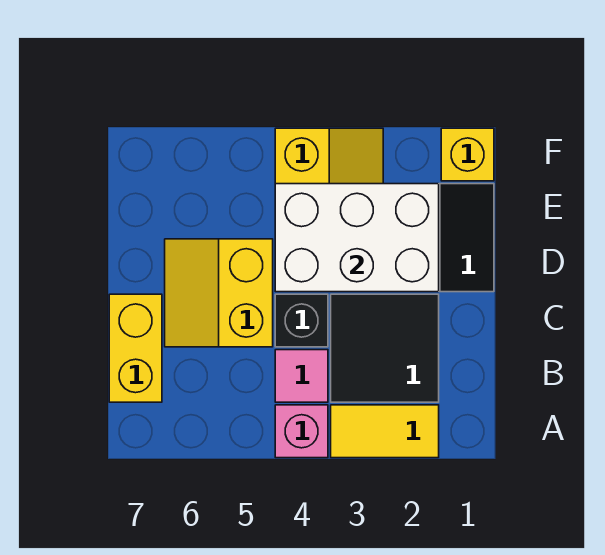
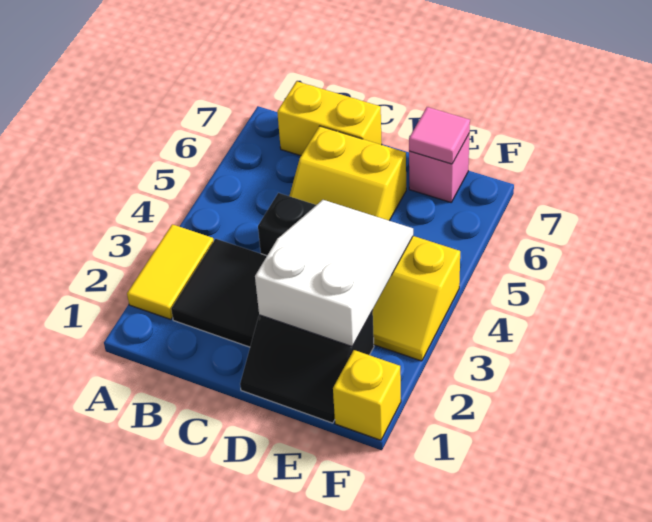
pink 1x1 brick [275,405,328,458] -> pink 1x1 brick moved to [409,134,469,202]
pink 1x1 tile [275,350,328,402] -> pink 1x1 tile moved to [409,107,470,164]
yellow 2x2 slope [165,239,273,347] -> yellow 2x2 slope turned to [289,126,406,221]
white 2x3 brick [275,184,439,292] -> white 2x3 slope [255,200,413,346]

